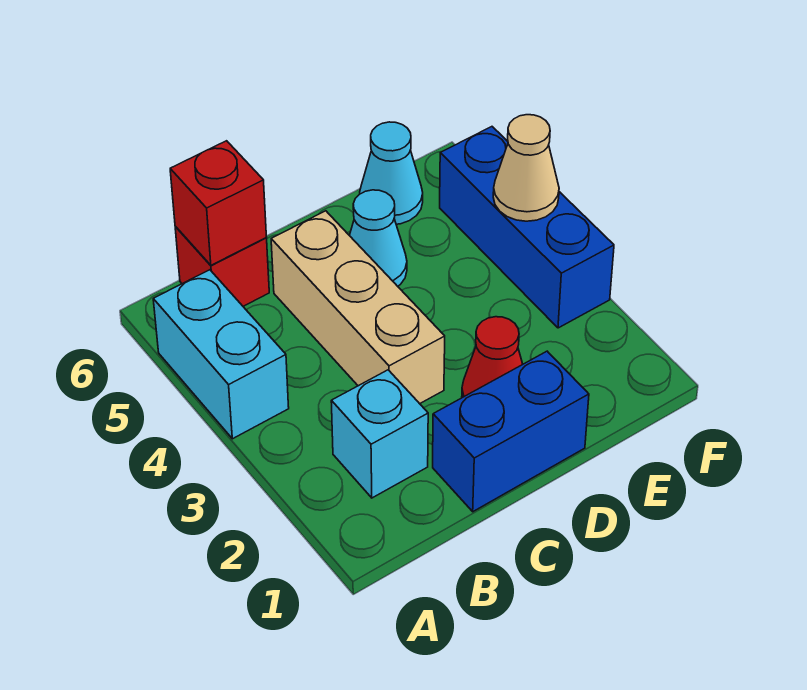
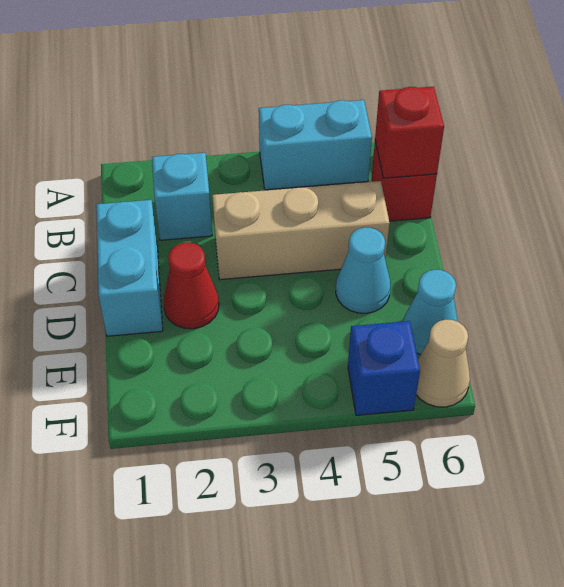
blue 1x2 brick [433,351,589,512] -> cyan 1x2 brick [96,200,163,336]
blue 1x3 brick [440,127,614,328] -> blue 1x1 brick [348,321,420,415]
tan 1x1 cone [493,115,559,221] -> tan 1x1 cone moved to [416,319,470,407]

